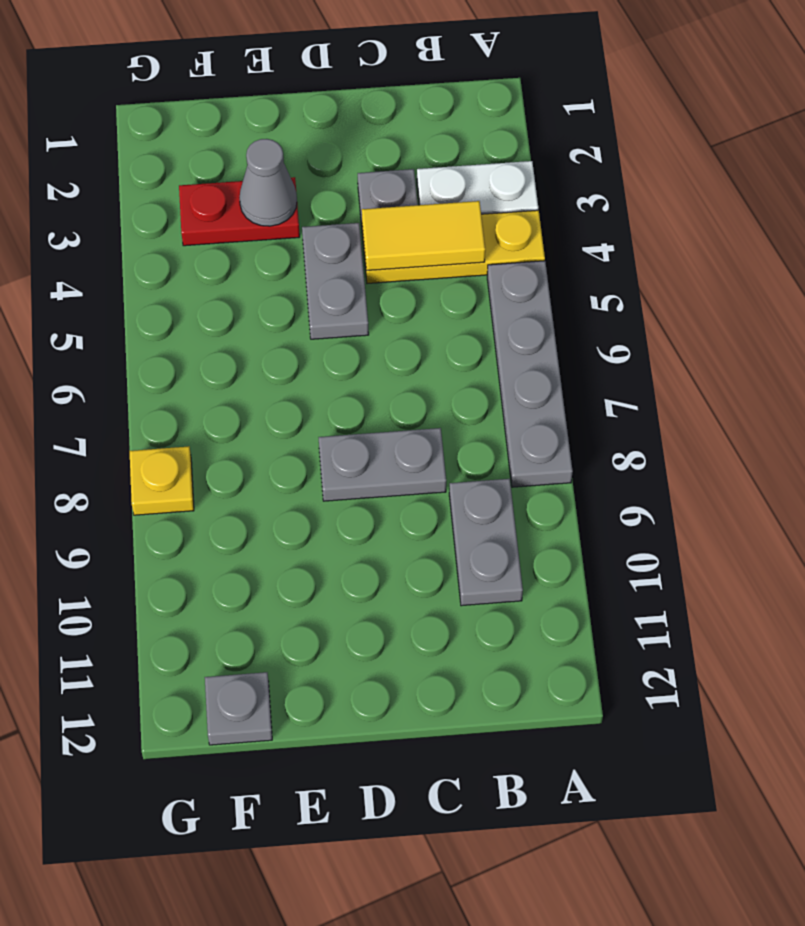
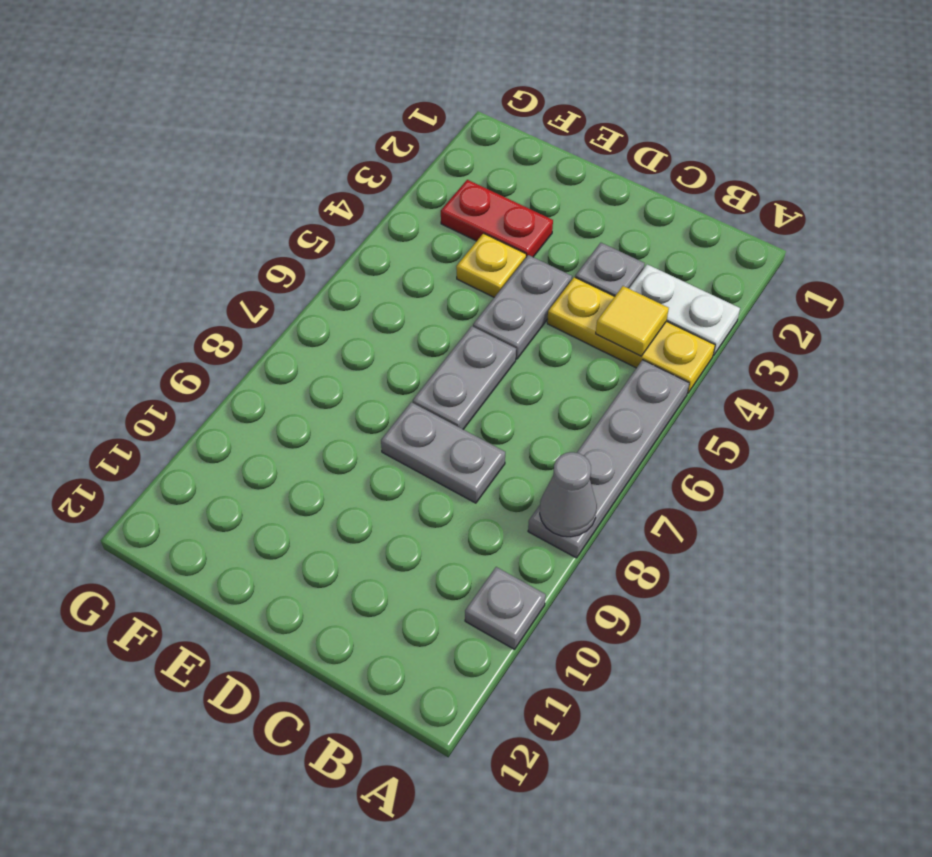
yellow 1x2 tile [362,201,485,271] -> yellow 1x1 tile [596,286,669,356]
grey 1x2 plate [449,479,523,606] -> grey 1x2 plate moved to [413,326,516,429]
grey 1x1 cone [239,139,297,226] -> grey 1x1 cone moved to [540,452,597,537]
grey 1x1 plate [205,672,272,745] -> grey 1x1 plate moved to [465,567,546,649]
yellow 1x1 plate [130,446,194,515] -> yellow 1x1 plate moved to [456,233,526,297]

